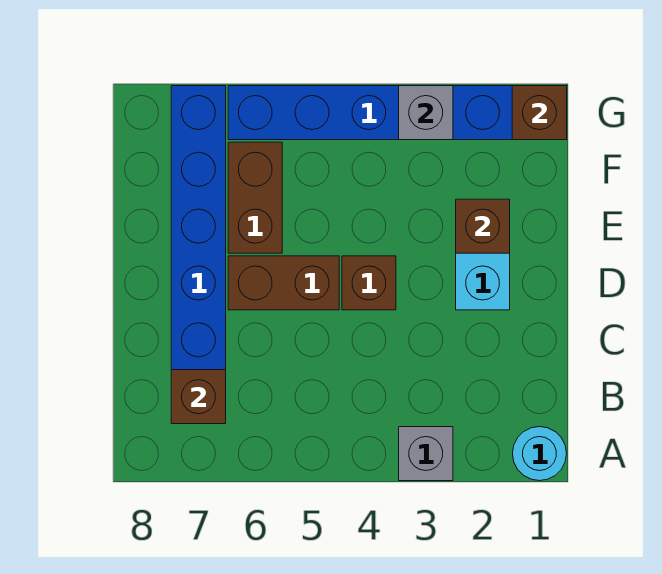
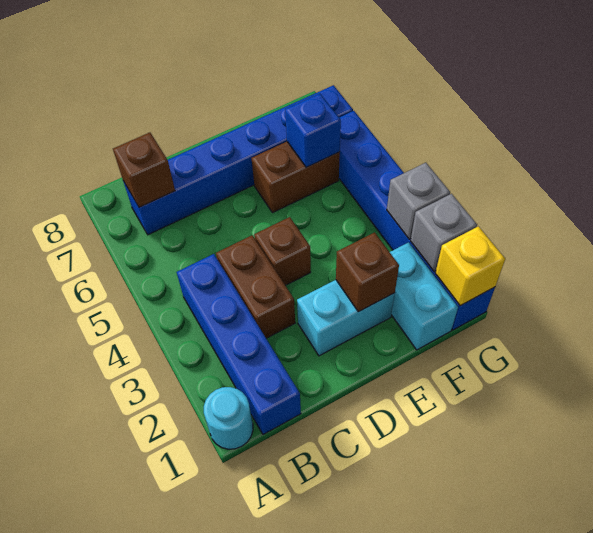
grey 1x1 brick [399,427,453,481] -> grey 1x1 brick moved to [411,194,477,272]
none -> blue 1x4 brick [177,254,301,435]
brown 1x2 brick [228,256,339,310] -> brown 1x2 brick moved to [216,235,295,338]
none -> cyan 1x2 brick [390,242,458,350]
none -> blue 1x1 brick [285,94,341,168]
brown 1x1 brick [512,86,567,140] -> yellow 1x1 brick [435,226,505,306]

